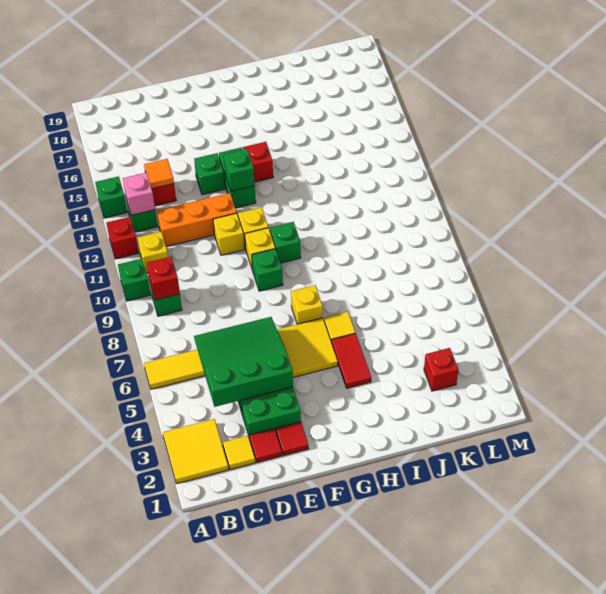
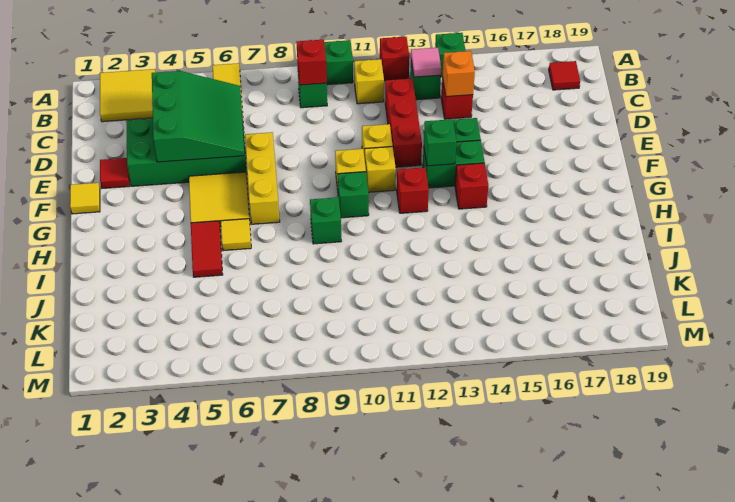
pink 1x1 brick [123,173,155,215] -> pink 1x1 tile [411,48,441,77]
yellow 1x1 tile [223,436,255,470] -> yellow 1x1 tile moved to [70,183,100,214]
orange 1x3 brick [157,193,237,247] -> red 1x3 brick [385,79,422,167]
orange 1x1 tile [144,159,174,189] -> orange 1x1 brick [442,51,475,97]
red 1x1 tile [249,429,282,462] -> red 1x1 tile moved to [549,61,580,90]
green 1x1 brick [252,249,283,291] -> green 1x1 brick moved to [310,197,341,244]
yellow 1x1 brick [291,285,323,324] -> yellow 1x3 brick [245,132,280,224]
red 1x2 tile [332,333,371,388] -> red 1x2 tile turned to [191,221,223,277]
red 1x1 brick [424,348,458,391] -> red 1x1 brick moved to [397,167,429,213]

